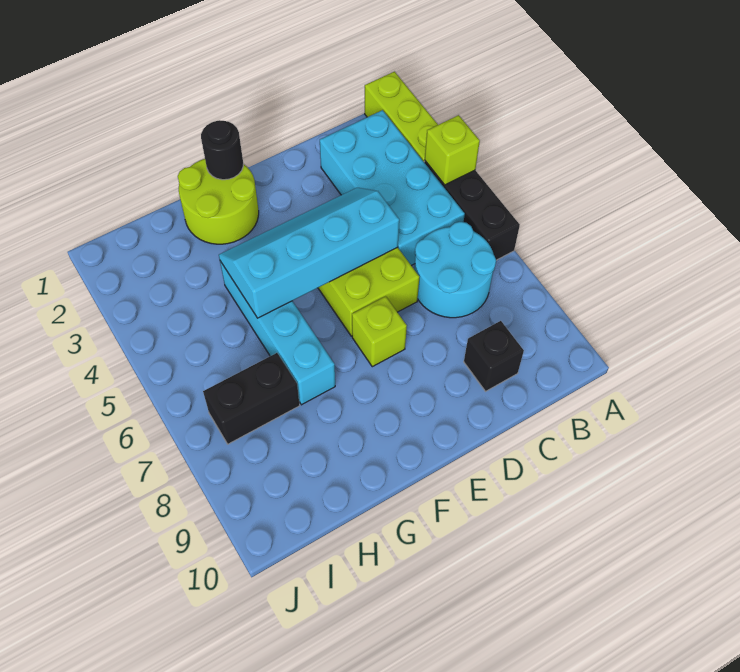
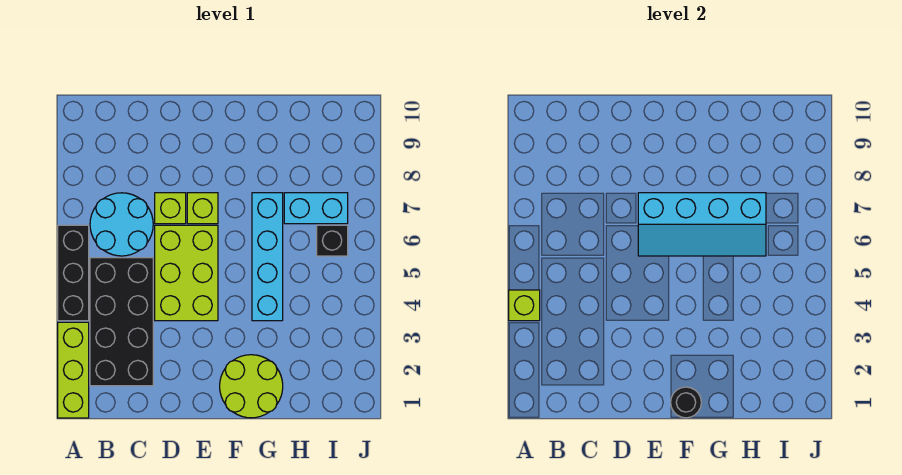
cyan 2x4 brick [320,110,465,266] -> black 2x4 brick [90,258,153,386]
black 1x1 brick [464,321,524,391] -> black 1x1 brick moved to [317,225,348,256]
cyan 2x4 slope [219,188,399,318] -> cyan 2x4 slope moved to [638,193,766,256]
none -> lime 1x1 brick [155,193,186,224]
black 1x2 brick [203,353,300,444] -> cyan 1x2 brick [284,193,348,224]

